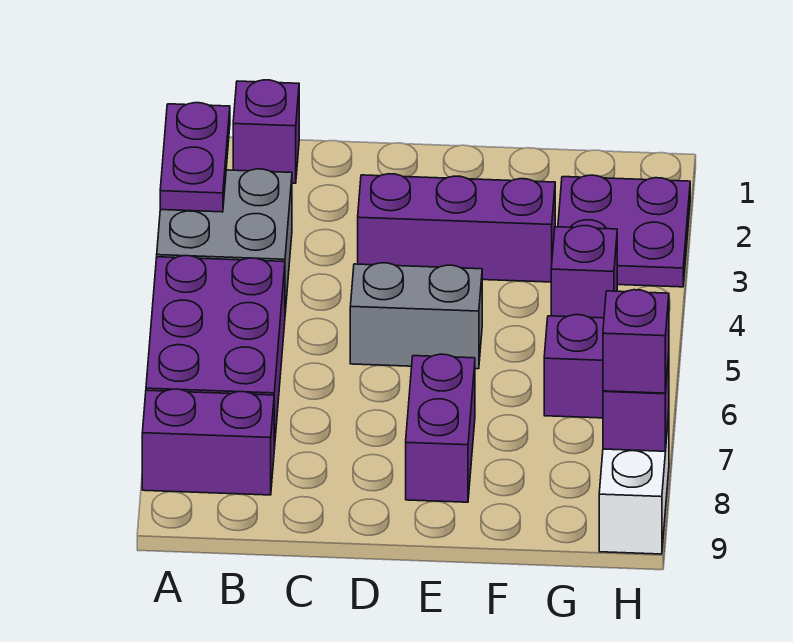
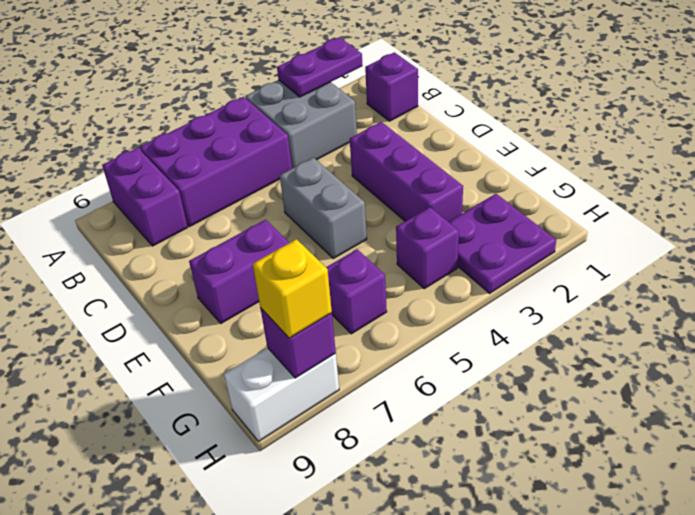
purple 1x1 brick [603,290,669,393] -> yellow 1x1 brick [253,239,332,338]

